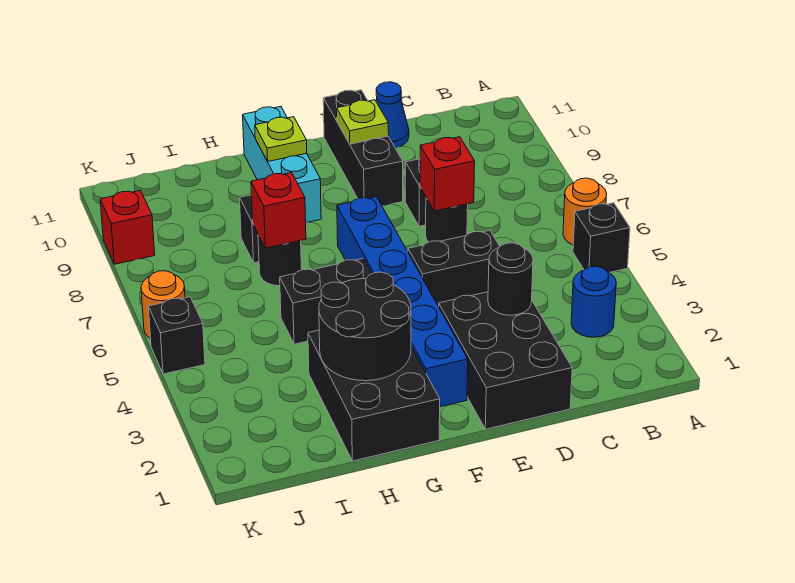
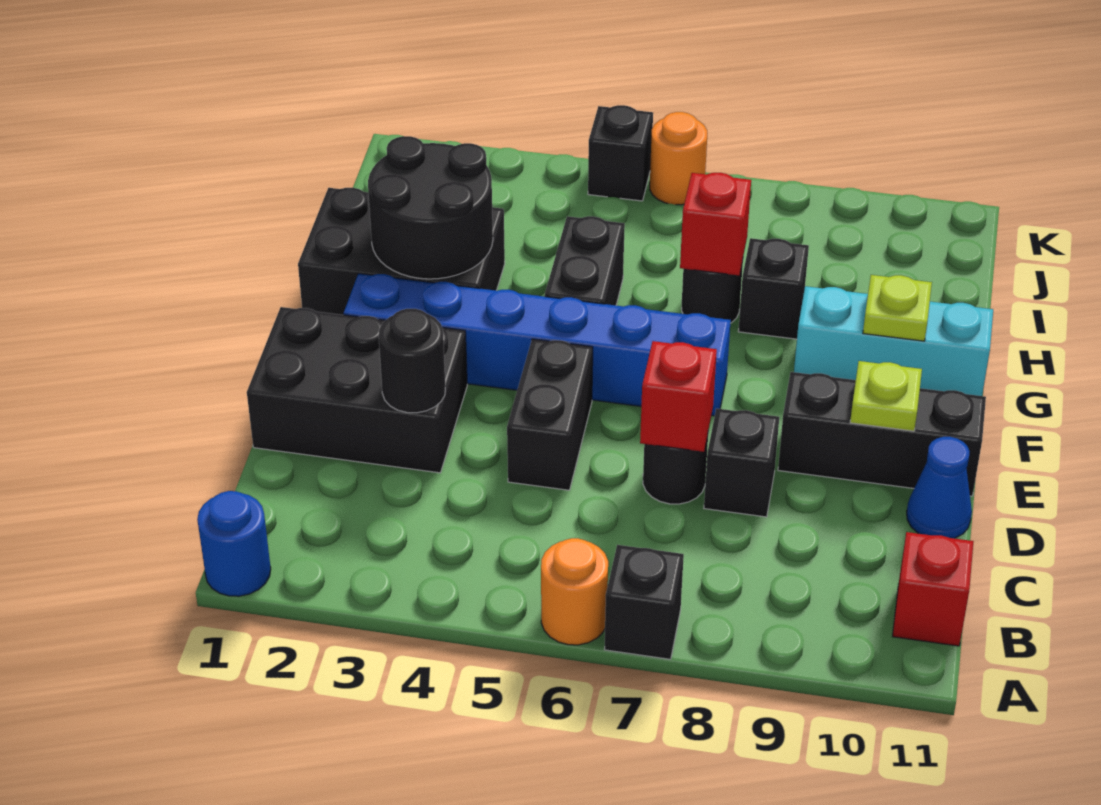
black 1x1 brick [573,203,630,272] -> black 1x1 brick moved to [604,545,684,659]
blue 1x1 round brick [571,266,616,337] -> blue 1x1 round brick moved to [197,491,271,596]
red 1x1 brick [100,190,155,264] -> red 1x1 brick moved to [893,532,974,646]

